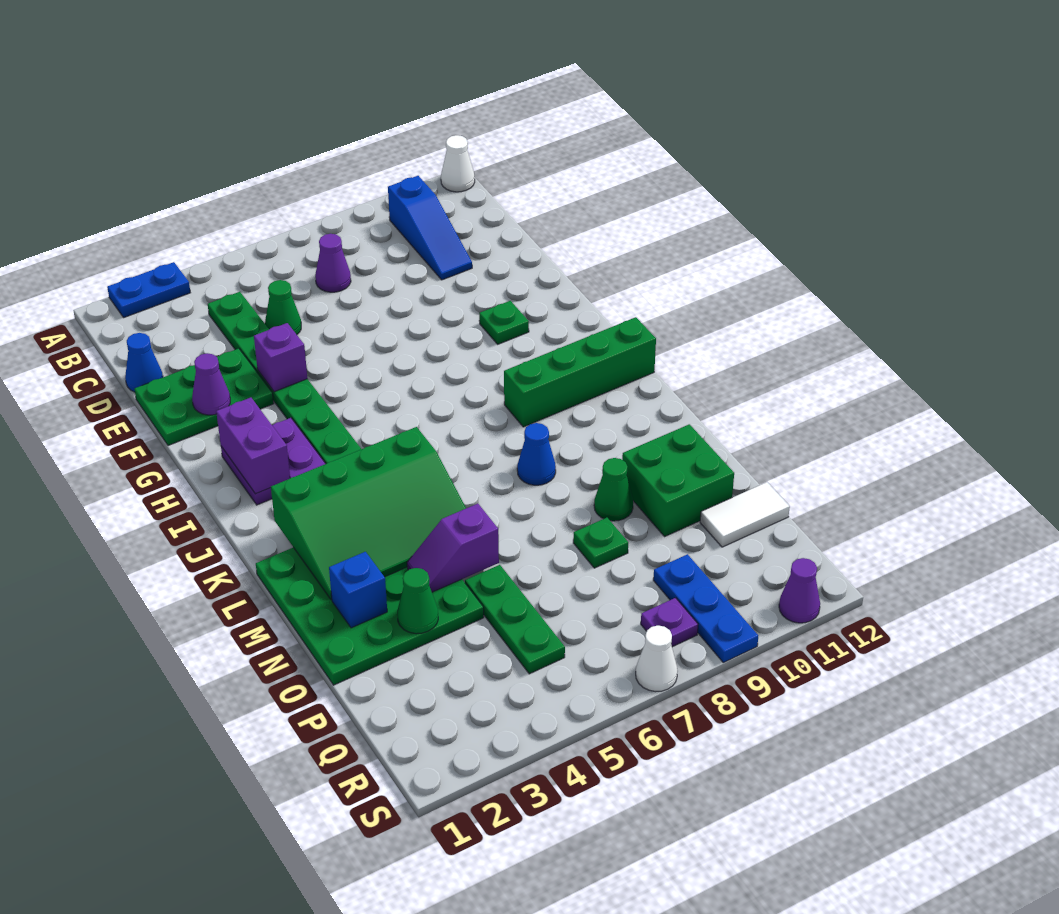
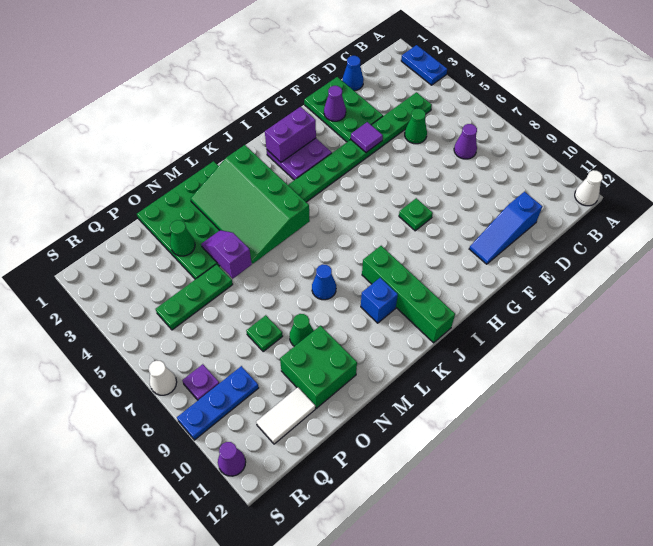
blue 1x3 slope [388,176,472,280] -> blue 1x3 slope moved to [469,192,542,264]
purple 1x1 brick [254,323,307,392] -> purple 1x1 tile [351,122,383,152]
green 1x1 plate [479,301,529,344] -> green 1x1 plate moved to [399,198,433,231]
blue 1x1 brick [329,552,387,628] -> blue 1x1 brick moved to [361,278,398,323]
white 1x2 tile [700,482,790,547] -> white 1x2 tile turned to [256,387,315,444]

